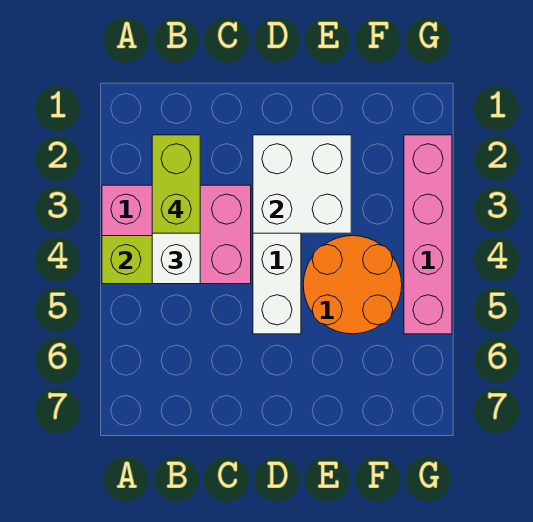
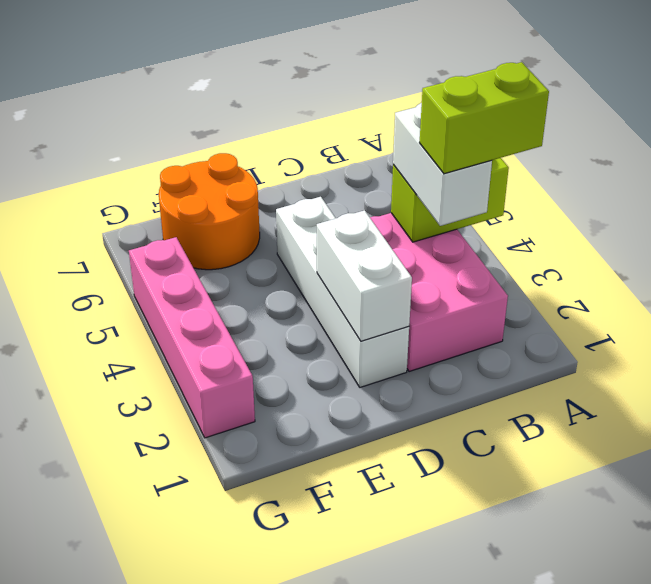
pink 2x3 brick [102,185,251,284] -> pink 2x3 brick turned to [370,213,508,372]
lime 1x2 brick [152,135,200,233] -> lime 1x2 brick turned to [420,62,549,174]
white 2x2 brick [253,135,351,233] -> white 1x2 brick [317,210,412,341]
orange 2x2 round brick [303,236,402,334] -> orange 2x2 round brick moved to [159,153,260,270]

